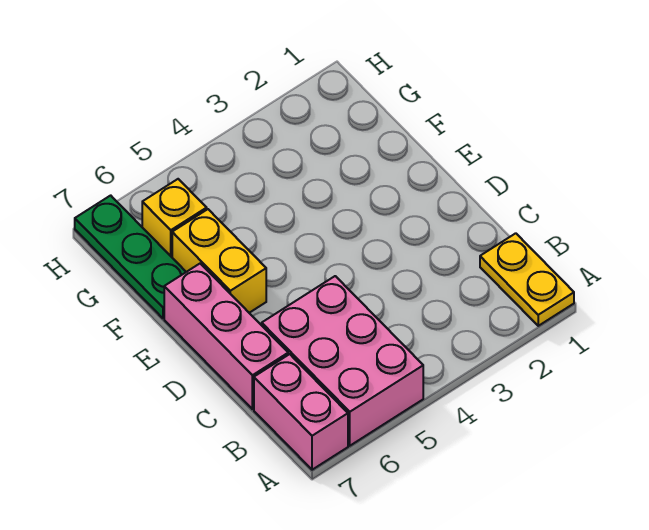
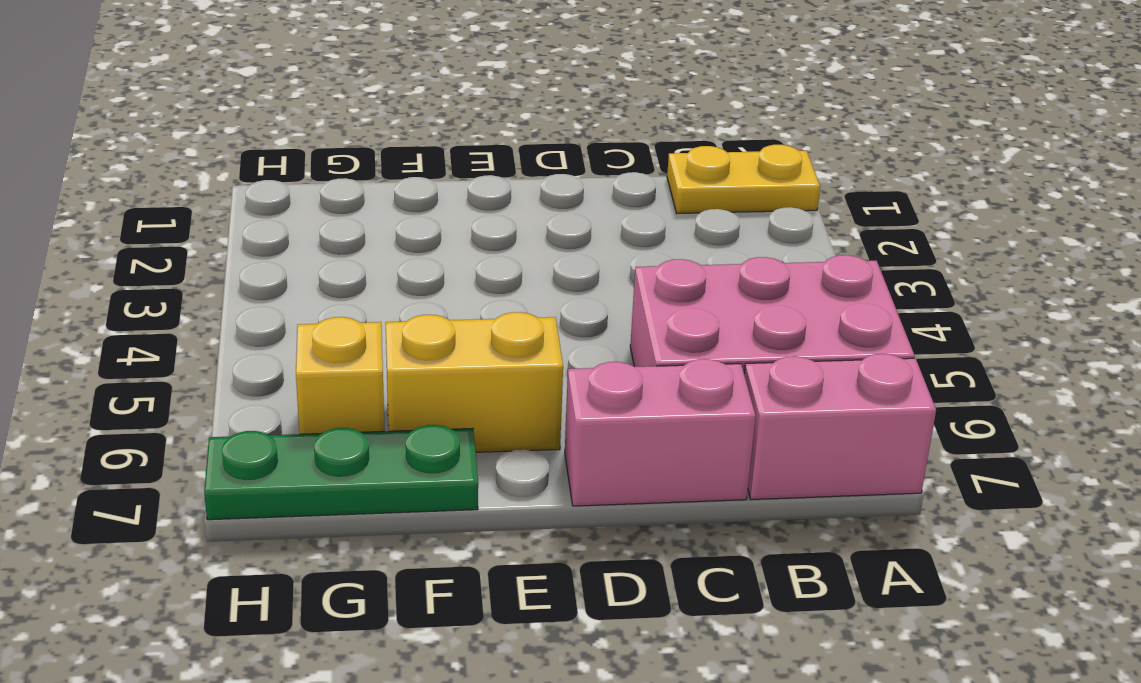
pink 1x3 brick [164,264,288,409] -> pink 1x2 brick [565,359,756,506]

